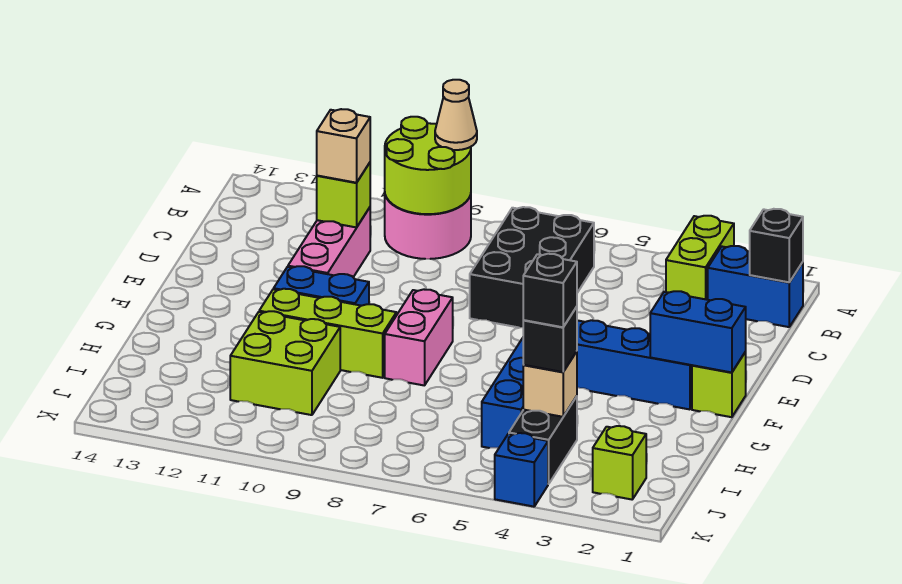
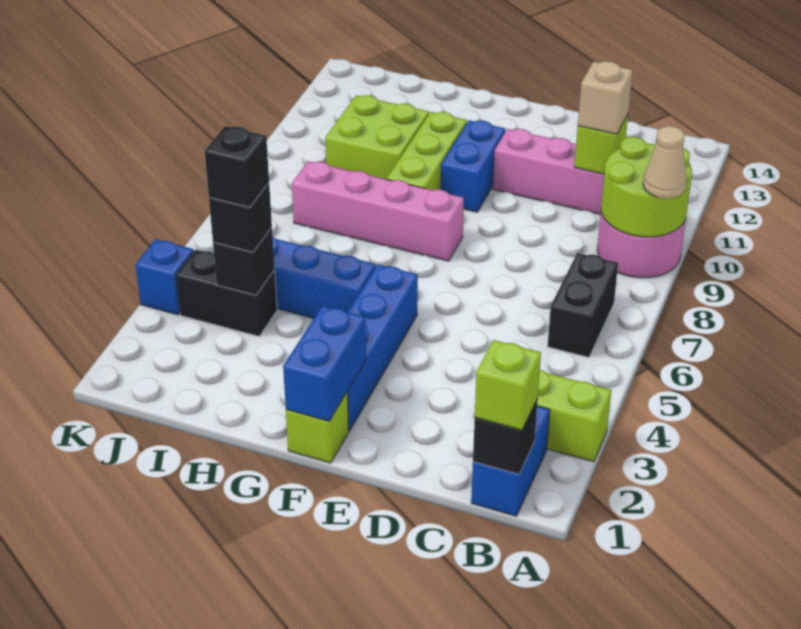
black 2x3 brick [470,207,594,328] -> black 1x2 brick [548,253,618,357]
pink 1x2 brick [385,289,453,386] -> pink 1x4 brick [292,161,464,261]
tan 1x1 brick [523,352,577,417] -> black 1x1 brick [213,227,275,295]
lime 1x1 brick [593,426,646,499] -> lime 1x1 brick moved to [475,340,541,430]

